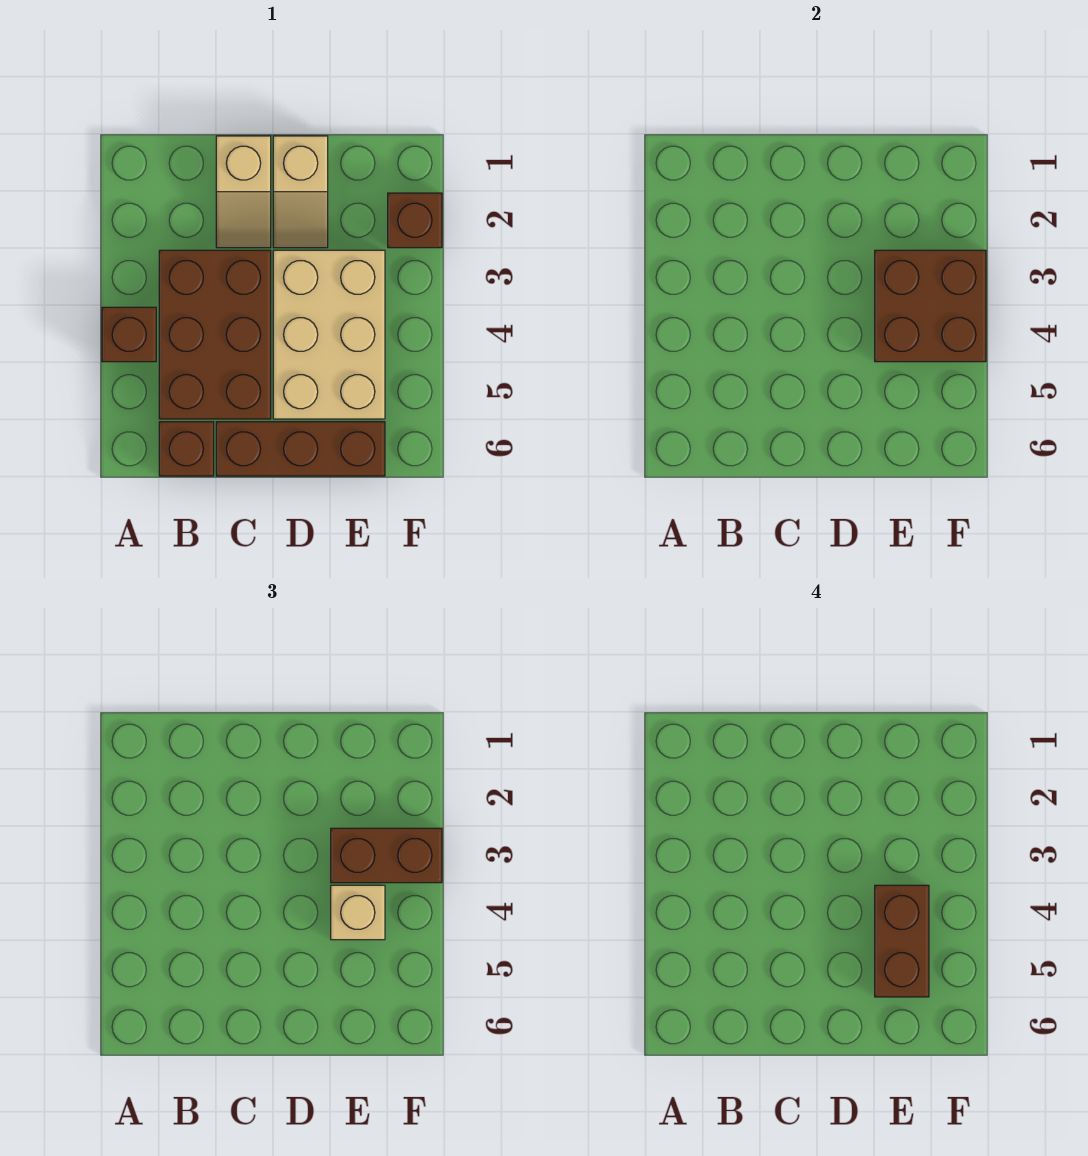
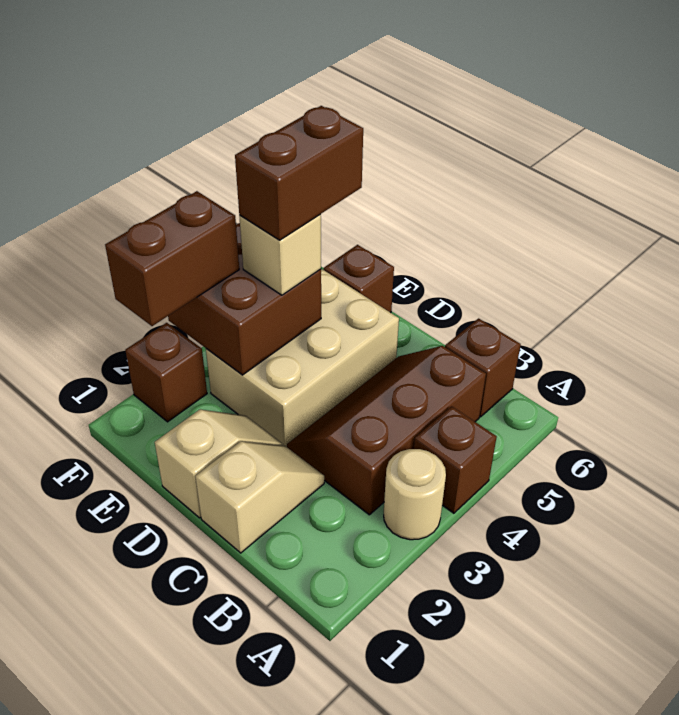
none -> tan 1x1 round brick [384,449,446,540]
brown 2x3 brick [159,250,271,419] -> brown 2x3 slope [287,346,486,515]
brown 1x3 brick [216,422,385,476] -> brown 1x1 brick [324,245,394,313]
brown 1x2 brick [331,828,442,883] -> brown 1x2 brick turned to [105,191,239,326]

